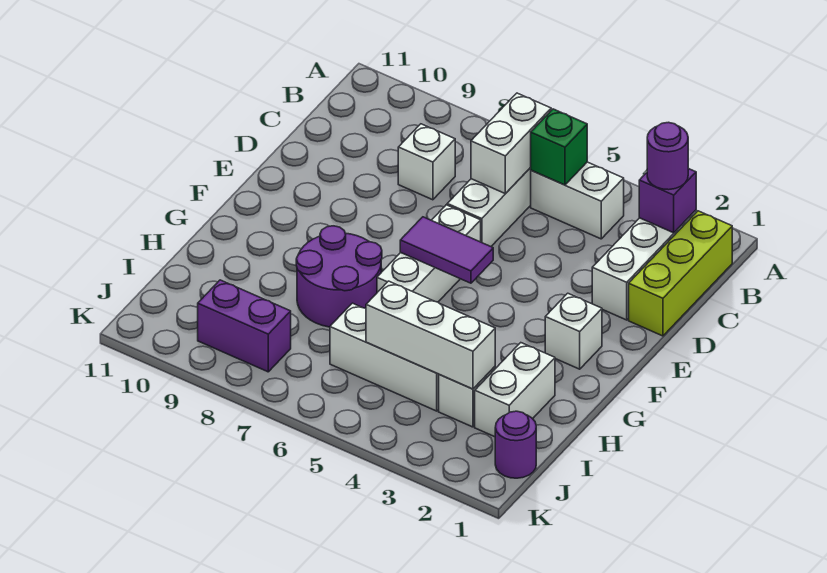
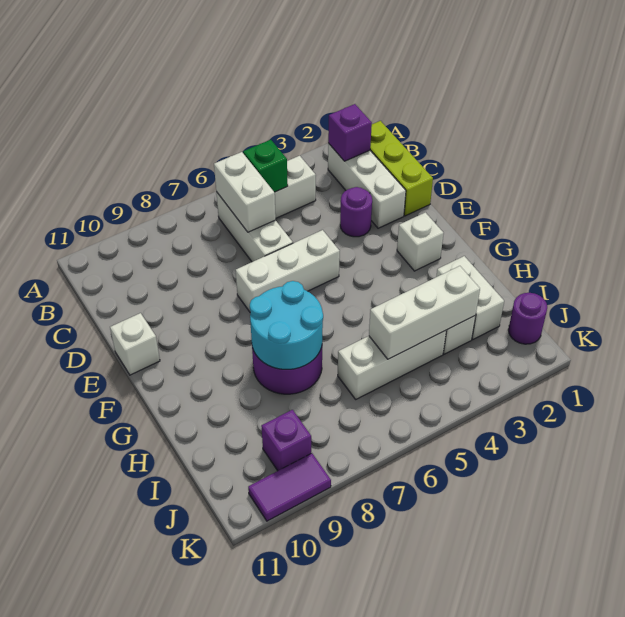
purple 1x1 round brick [647,122,688,190] -> purple 1x1 round brick moved to [340,187,372,237]
white 1x1 brick [398,124,455,200] -> white 1x1 brick moved to [110,313,160,375]
white 1x3 brick [377,205,481,302] -> white 1x3 brick turned to [236,230,340,312]
purple 1x2 tile [400,217,493,283] -> purple 1x2 tile moved to [248,453,331,521]
none -> cyan 2x2 round brick [250,281,323,369]
purple 1x2 brick [198,280,291,372] -> purple 1x1 brick [261,410,311,471]

